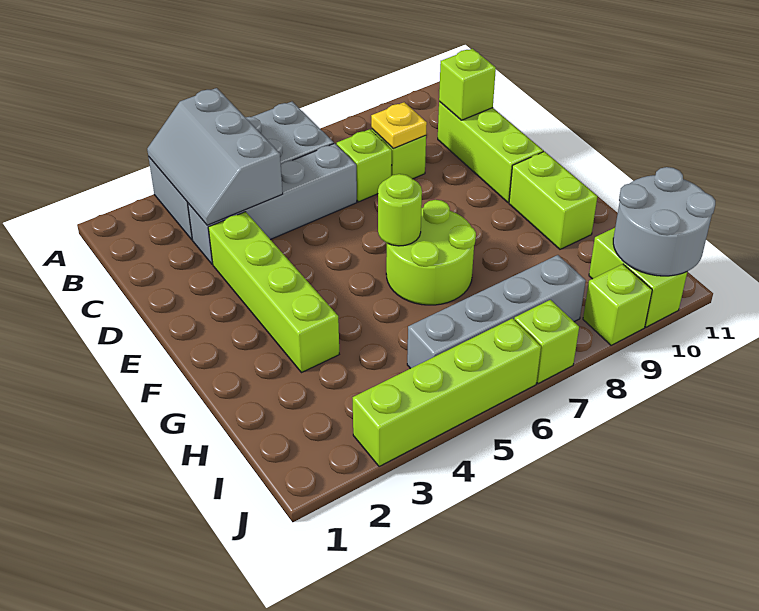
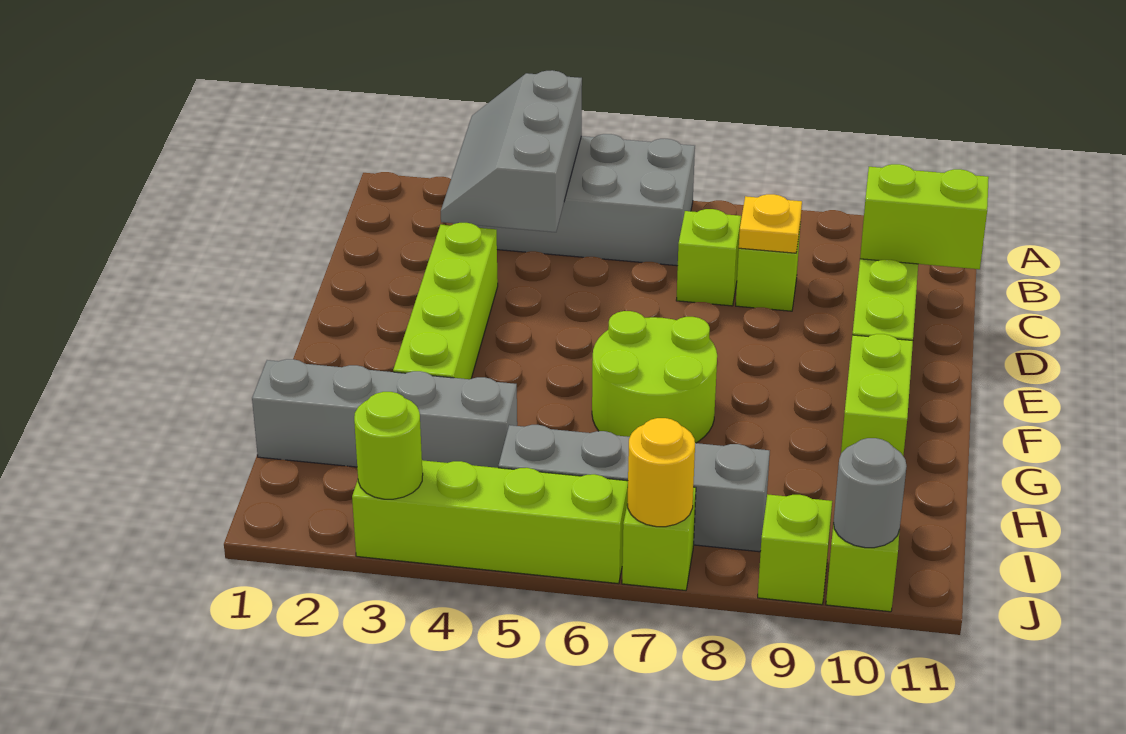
grey 1x4 brick [188,143,357,264] -> grey 1x4 brick moved to [252,359,517,468]
lime 1x1 brick [439,49,496,120] -> lime 1x2 brick [860,164,989,269]
lime 1x1 round brick [378,174,422,246] -> lime 1x1 round brick moved to [354,392,423,499]
grey 2x2 round brick [613,167,715,276] -> grey 1x1 round brick [834,438,907,548]
none -> yellow 1x1 round brick [628,418,695,527]

